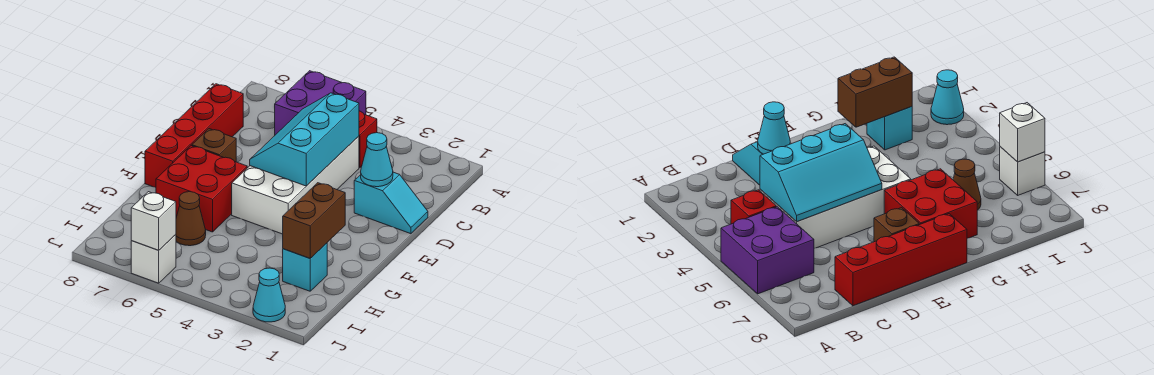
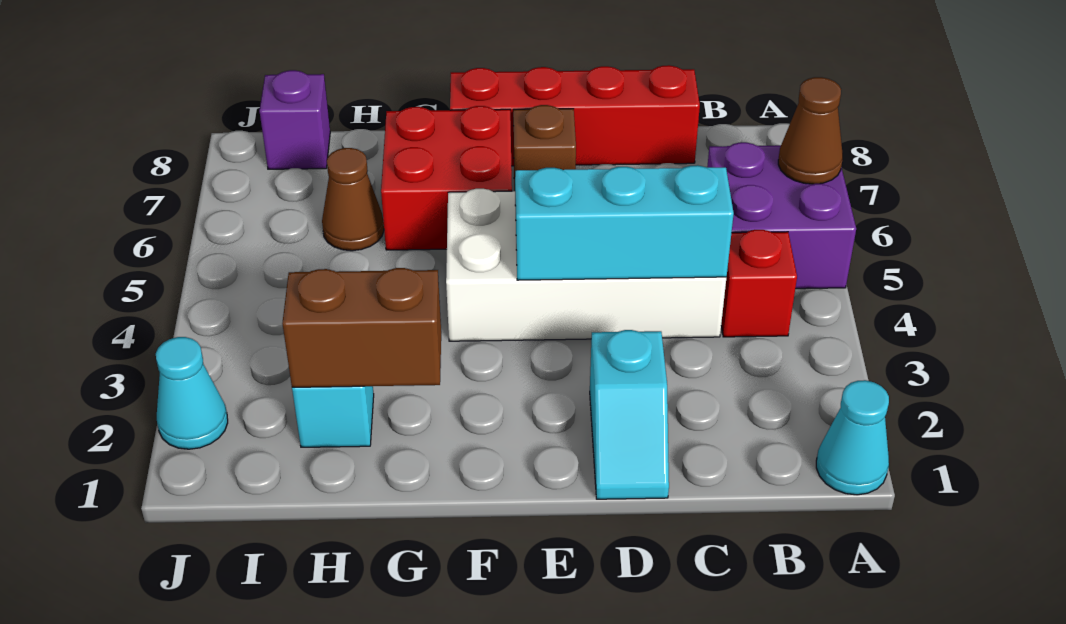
none -> brown 1x1 cone [778,77,843,184]
cyan 1x1 cone [361,133,393,187] -> cyan 1x1 cone moved to [816,380,889,495]
none -> purple 1x1 brick [260,70,330,169]
white 1x1 brick [131,235,176,283] -> none
white 1x1 brick [131,192,176,250] -> none

